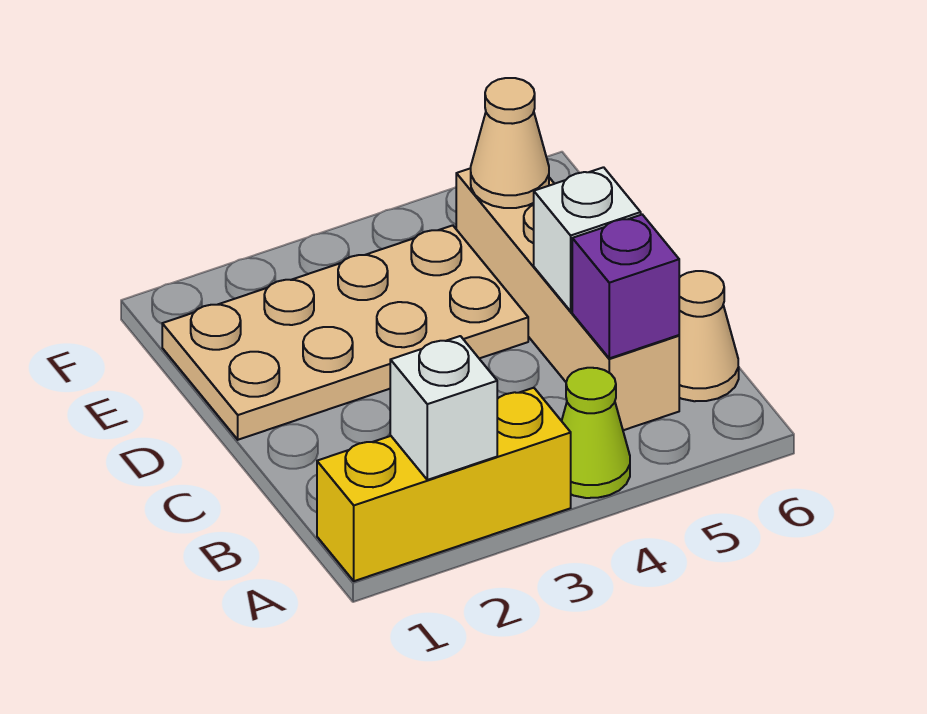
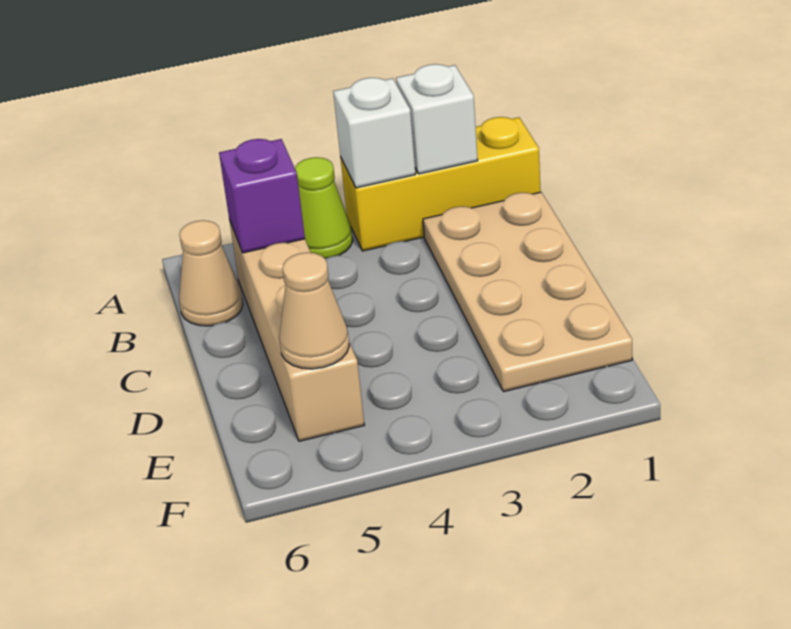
white 1x1 brick [534,167,641,311] -> white 1x1 brick moved to [333,78,416,188]
tan 2x4 plate [162,225,528,440] -> tan 2x4 plate turned to [423,192,632,392]

